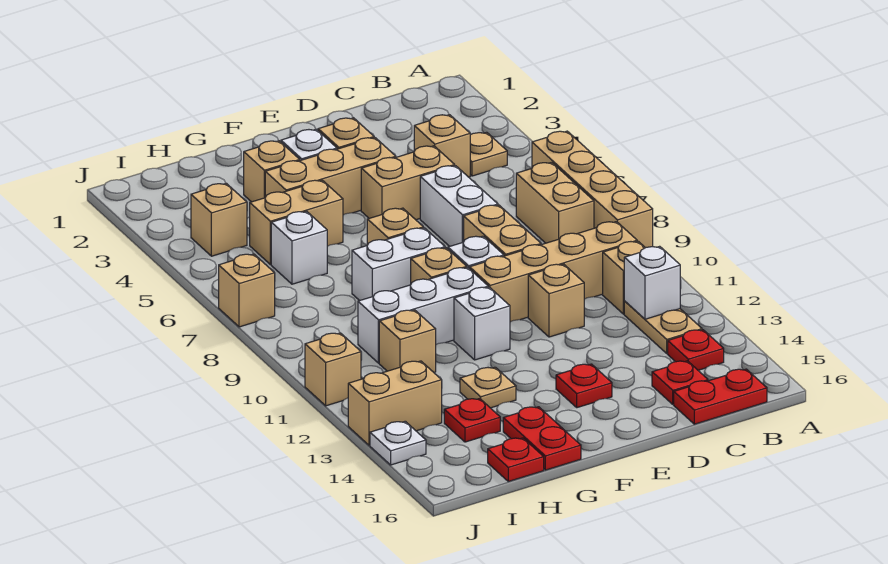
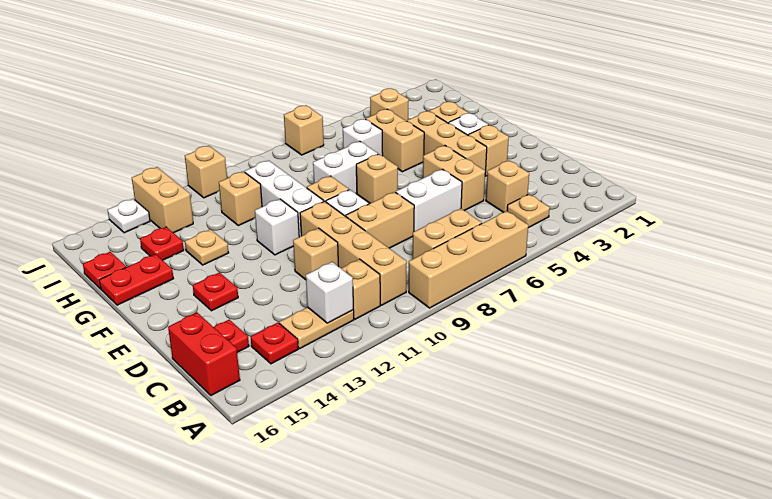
red 1x2 plate [674,369,767,424] -> red 1x2 brick [168,313,240,396]
white 1x2 brick [352,228,445,301] -> white 1x2 brick turned to [313,141,378,193]

